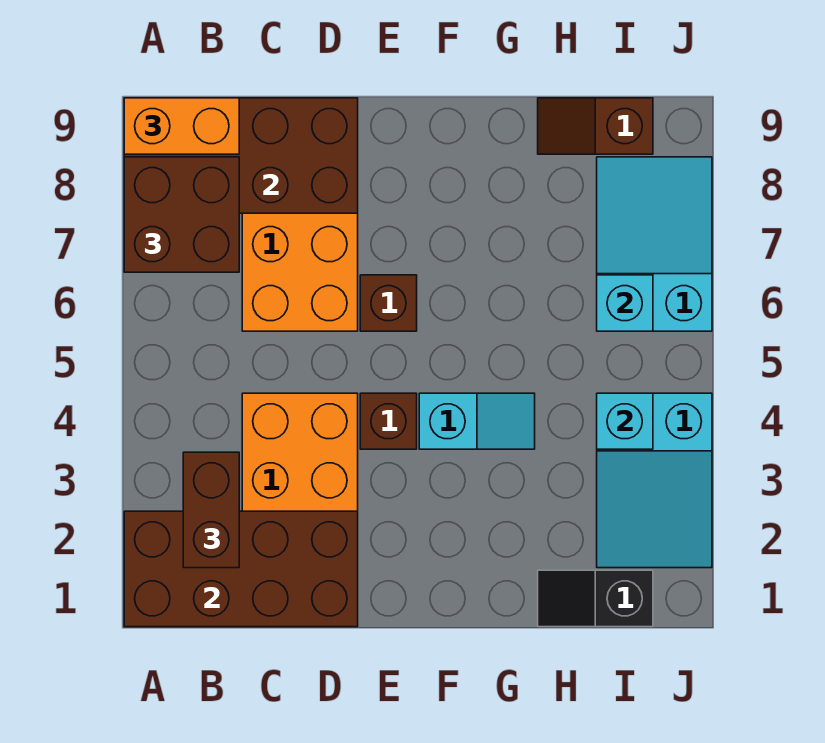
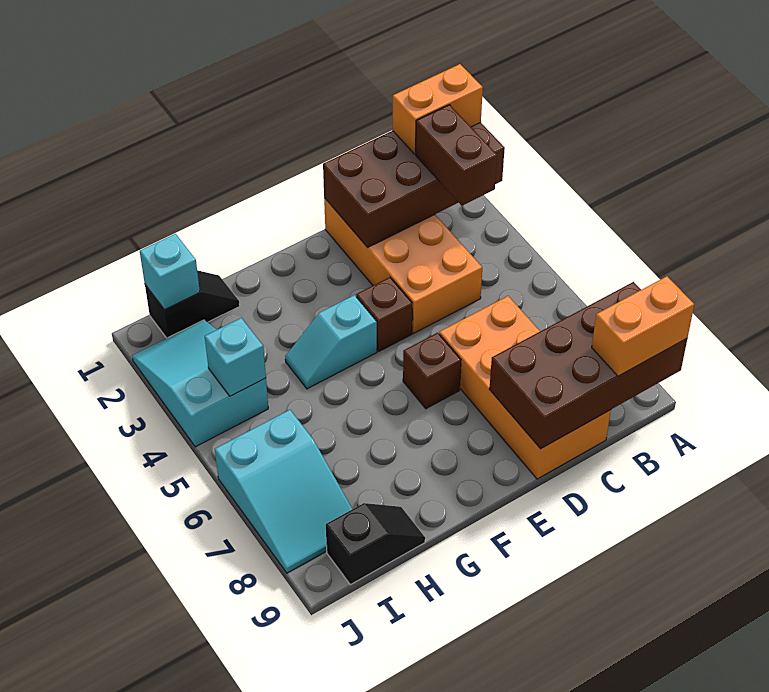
none -> orange 1x2 brick [393,64,483,154]
brown 2x2 brick [124,157,239,272] -> none
brown 1x2 slope [538,98,653,154] -> black 1x2 slope [326,503,425,585]
cyan 1x1 brick [597,275,653,331] -> cyan 1x1 brick moved to [140,234,200,310]

